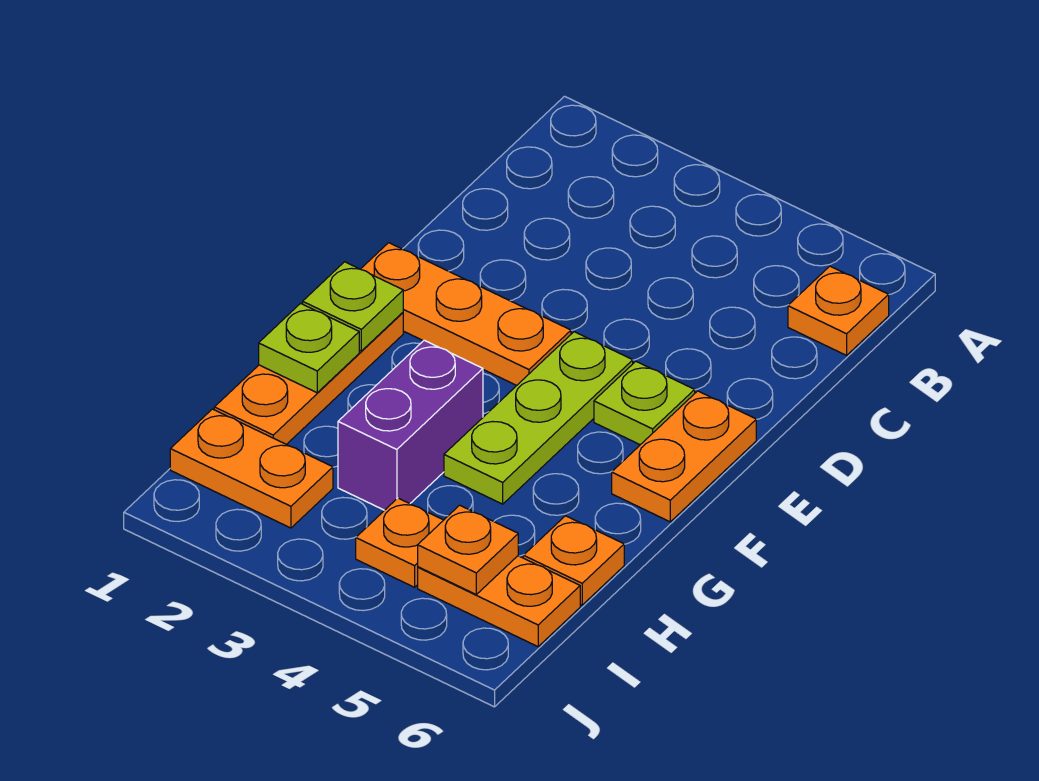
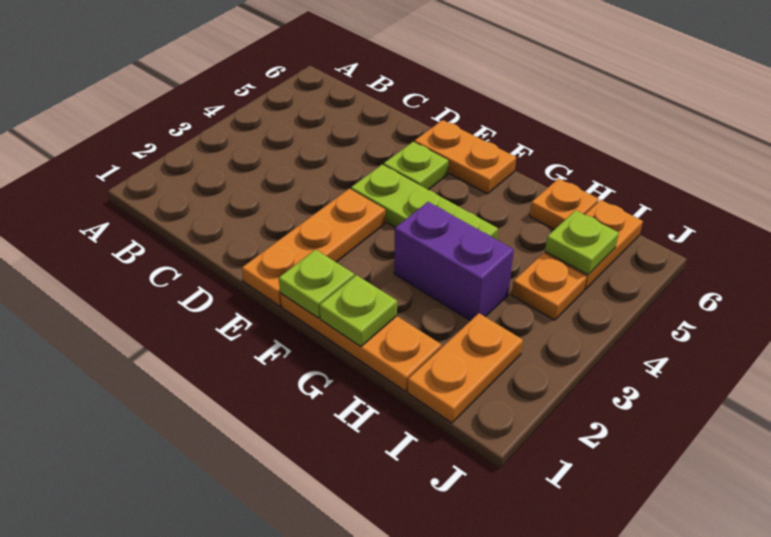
orange 1x1 plate [788,266,889,355] -> none
orange 1x1 plate [418,505,518,594] -> lime 1x1 plate [545,210,619,275]

